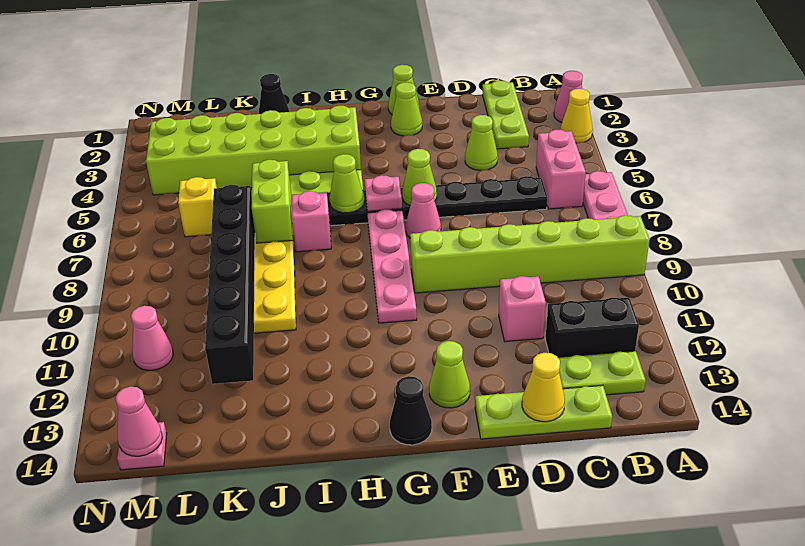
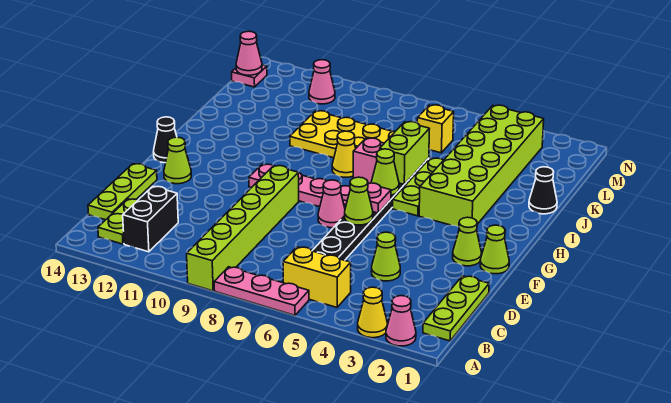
pink 1x2 brick [536,129,586,209] -> yellow 1x2 brick [283,247,351,307]
lime 1x3 plate [482,80,529,149] -> lime 1x3 plate turned to [423,276,489,341]
pink 1x1 brick [499,276,546,342] -> none
yellow 1x1 cone [522,353,565,422] -> yellow 1x1 cone moved to [332,131,356,177]
lime 1x2 brick [252,160,293,243] -> lime 1x2 brick turned to [380,122,429,184]
black 1x6 brick [205,185,255,384] -> none

